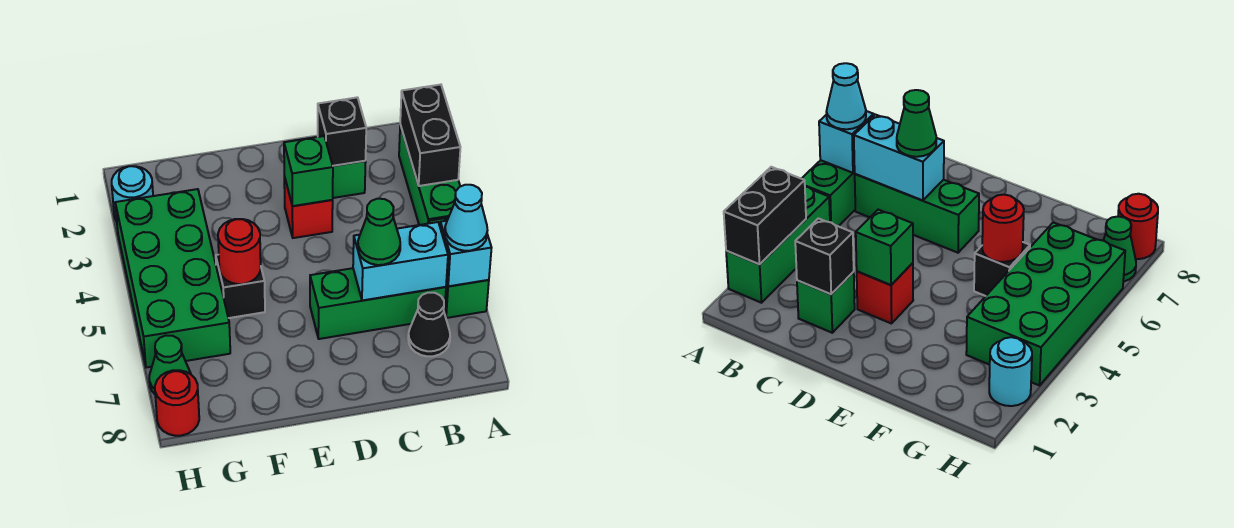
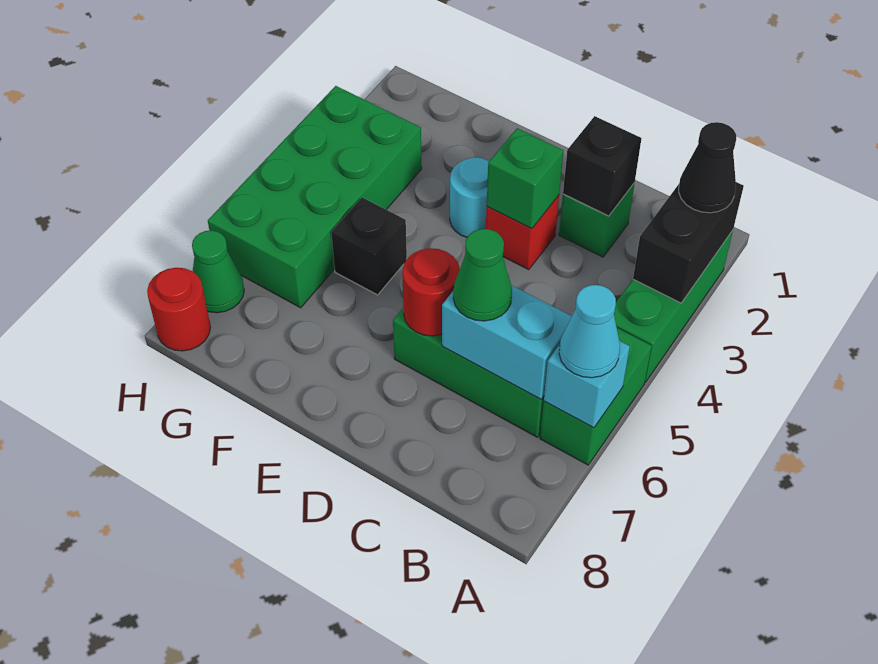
black 1x1 cone [408,293,450,356] -> black 1x1 cone moved to [679,122,736,213]
red 1x1 round brick [218,219,261,284] -> red 1x1 round brick moved to [402,248,460,336]
cyan 1x1 round brick [112,166,153,222] -> cyan 1x1 round brick moved to [450,157,489,237]

